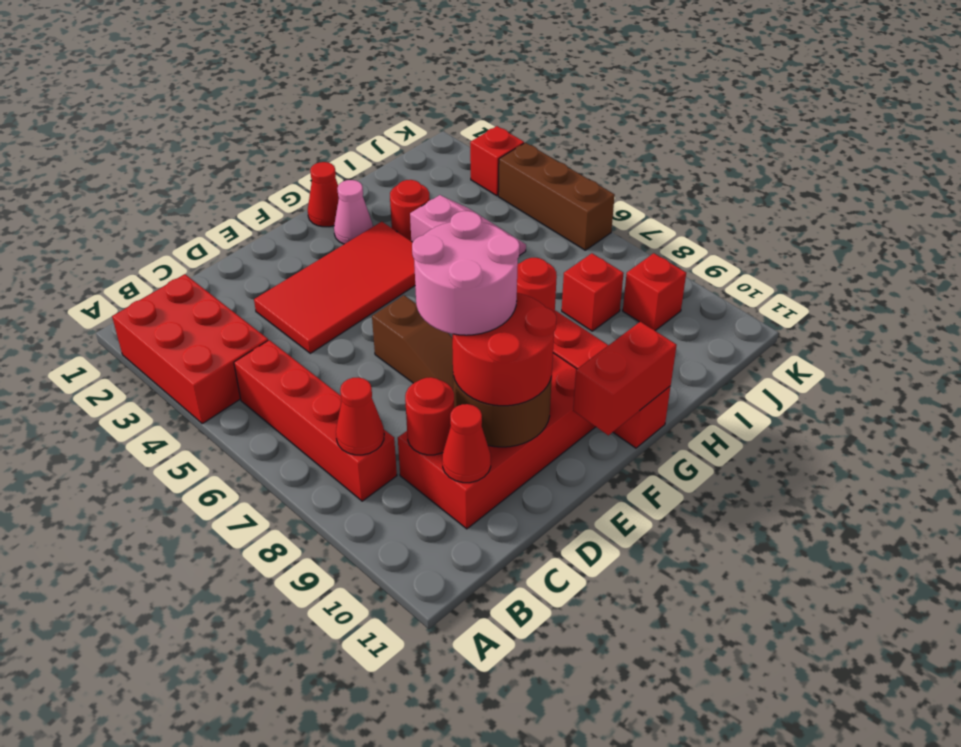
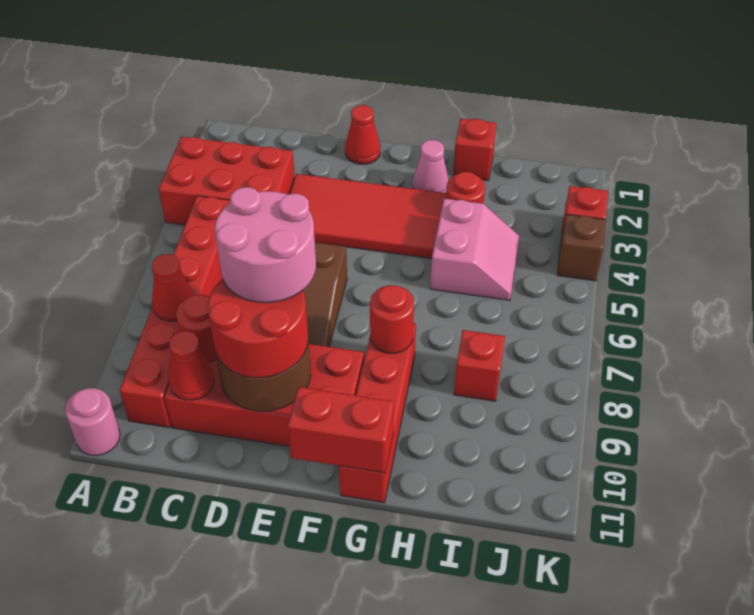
red 2x3 brick [112,274,268,424] -> red 2x3 brick turned to [159,137,295,225]
none -> pink 1x1 round brick [65,388,120,456]
red 1x4 brick [234,340,397,501] -> red 1x6 brick [119,196,231,428]
red 1x1 cone [308,162,339,227] -> red 1x1 cone moved to [345,105,380,164]
red 1x1 brick [623,253,686,331] -> red 1x1 brick moved to [453,118,496,181]
brown 1x3 brick [498,143,615,250] -> brown 1x1 brick [557,214,606,281]

